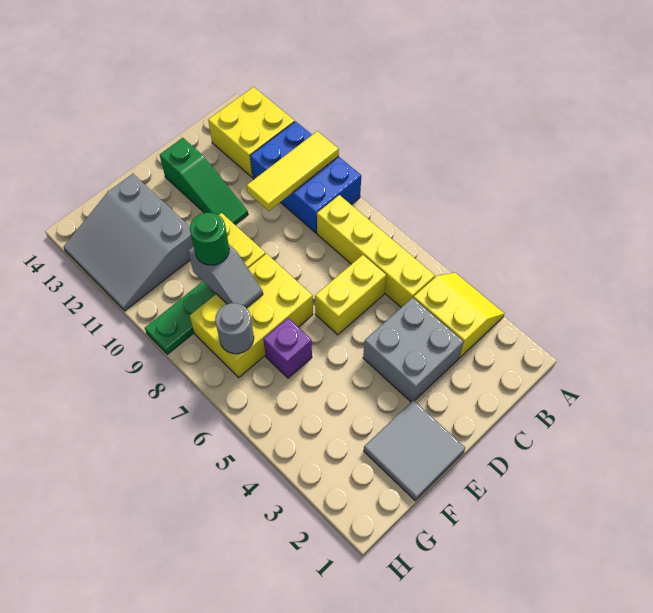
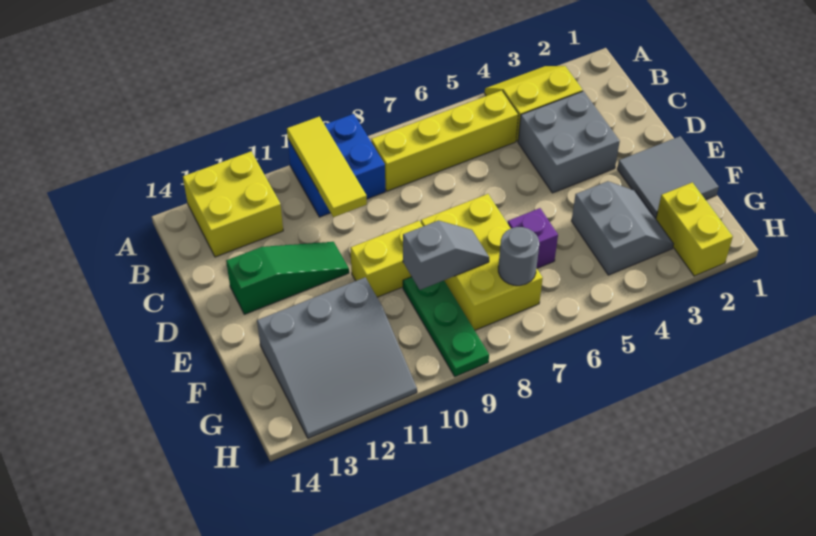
blue 2x3 brick [250,121,361,233] -> blue 2x2 brick [288,114,385,217]
yellow 1x2 brick [315,255,386,335] -> yellow 1x2 brick moved to [656,182,733,276]
none -> grey 2x2 slope [572,181,673,275]
green 1x1 round brick [190,213,229,265] -> none

